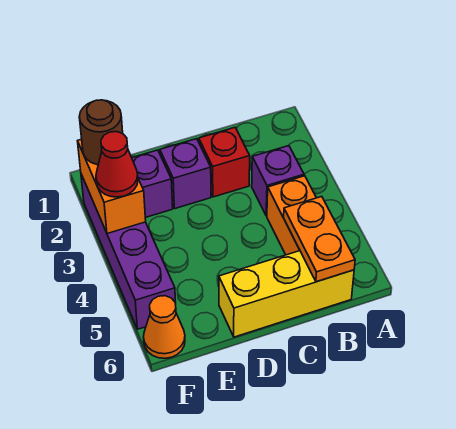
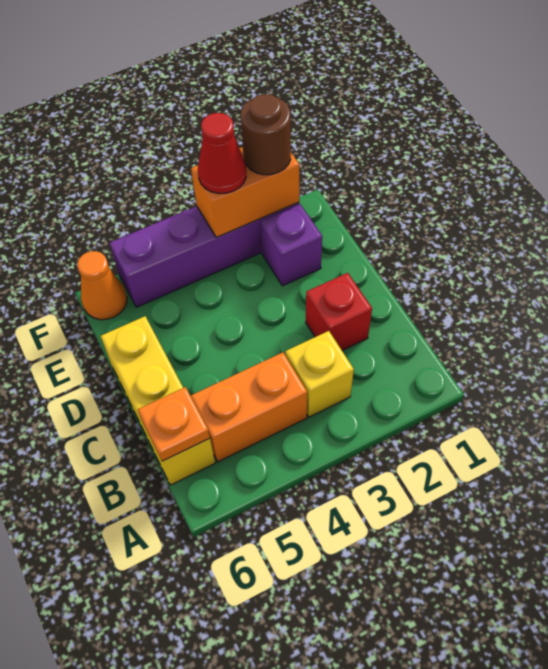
purple 1x1 brick [252,146,304,216] -> yellow 1x1 brick [285,331,354,417]
orange 1x2 plate [284,196,355,282] -> orange 1x1 plate [138,387,210,461]
purple 1x1 brick [160,139,211,208] -> none

